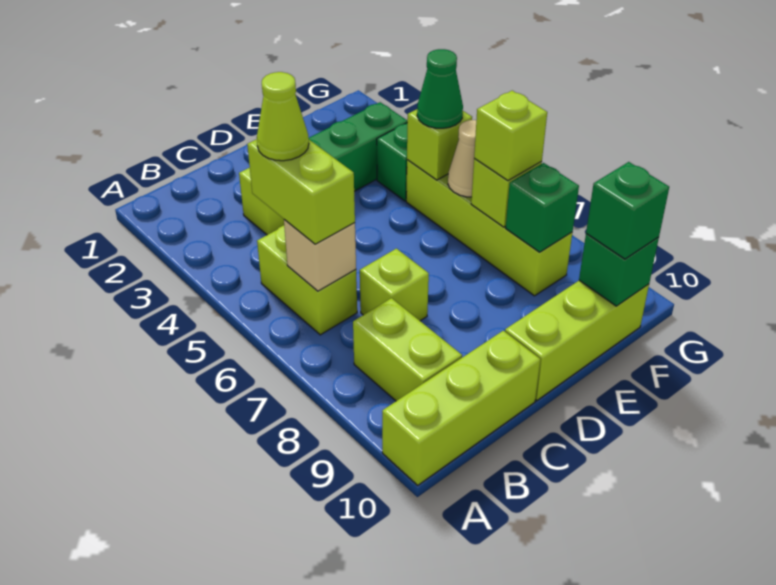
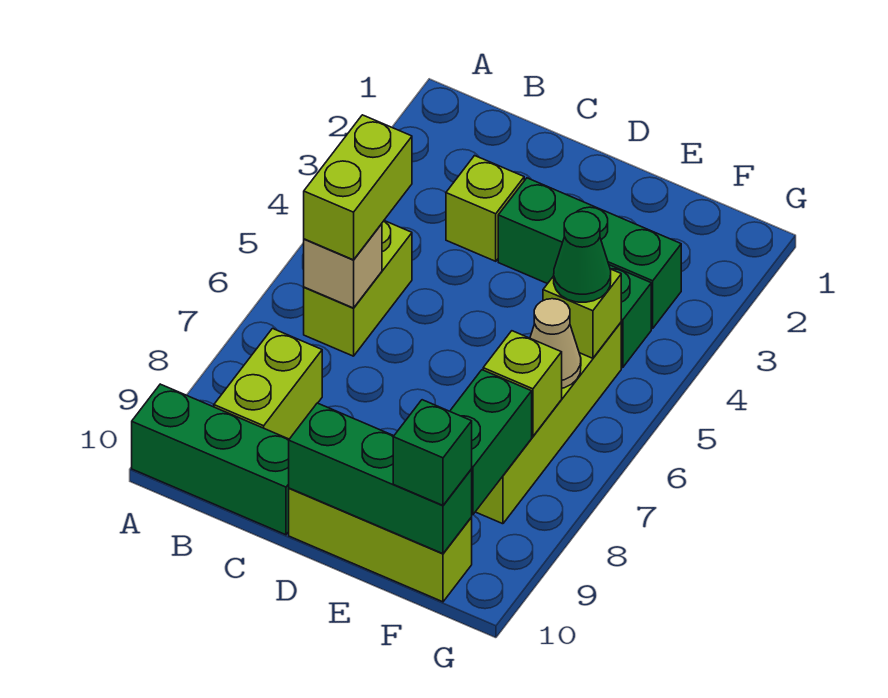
lime 1x3 brick [382,331,540,485] -> green 1x3 brick [132,384,289,535]
lime 1x1 cone [257,72,309,161] -> none
lime 1x1 brick [360,249,429,321] -> none
lime 1x1 brick [474,91,547,181] -> none
green 1x1 brick [506,163,579,252] -> green 1x2 brick [450,370,532,515]
green 1x1 brick [579,234,659,306] -> green 1x3 brick [289,403,472,554]

